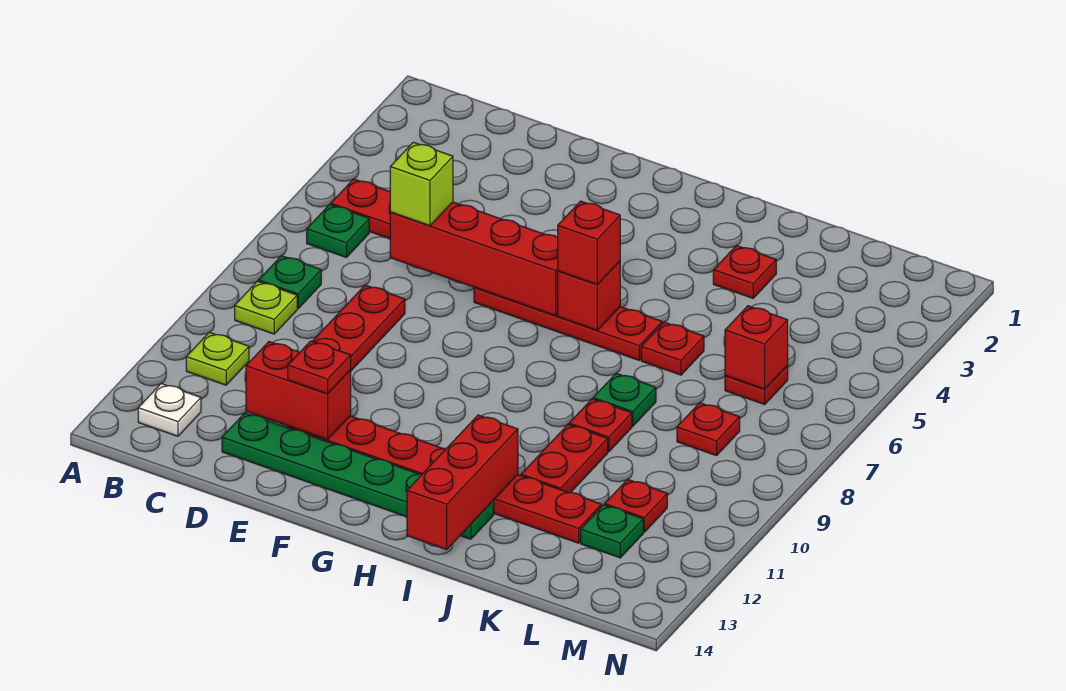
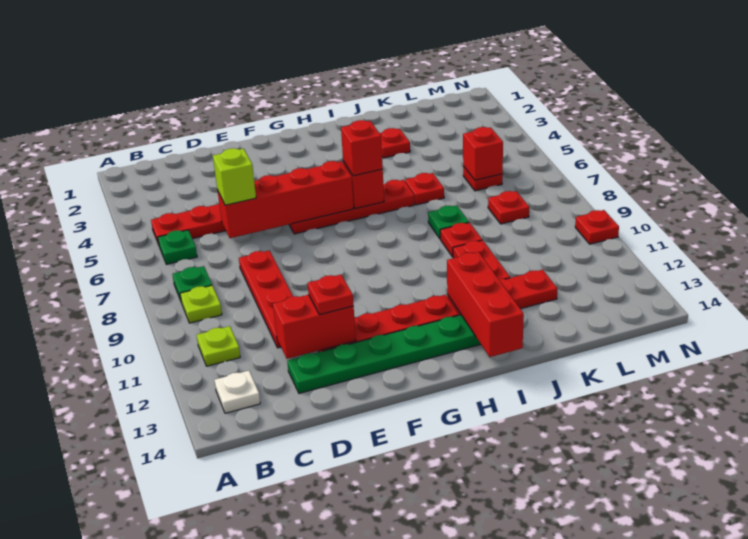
red 1x1 plate [605,479,667,532] -> red 1x1 plate moved to [575,210,619,244]
green 1x1 plate [581,505,643,558] -> none

